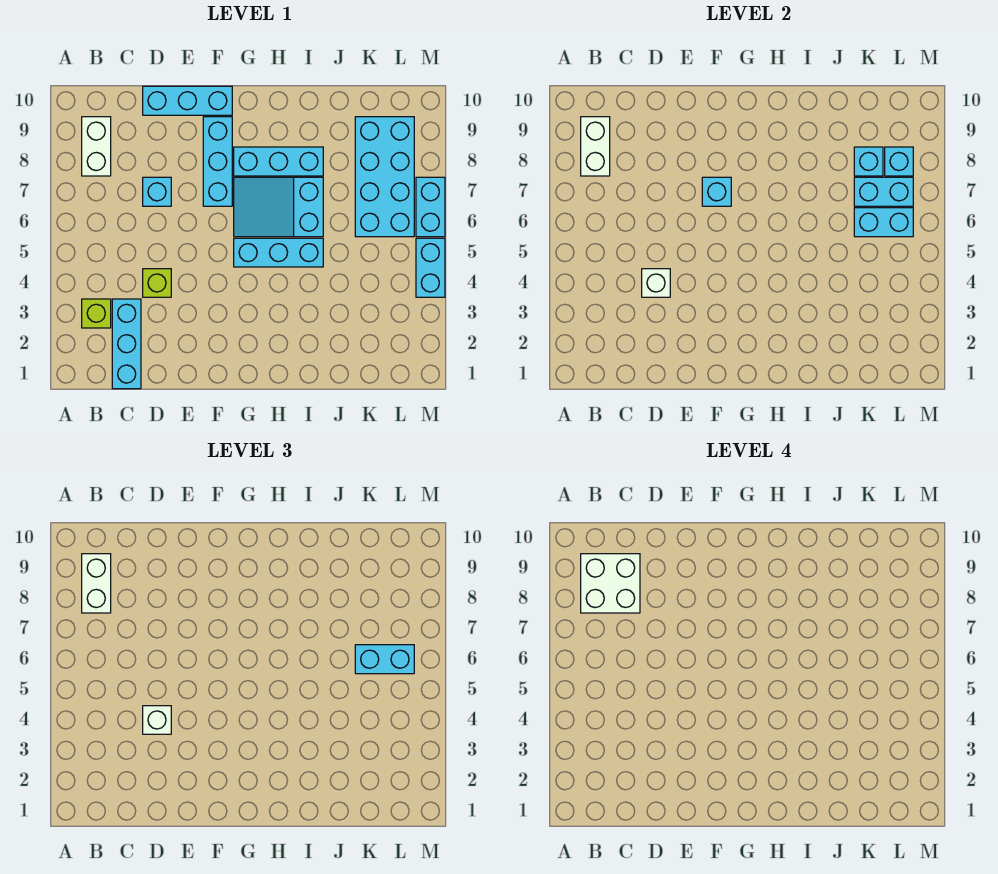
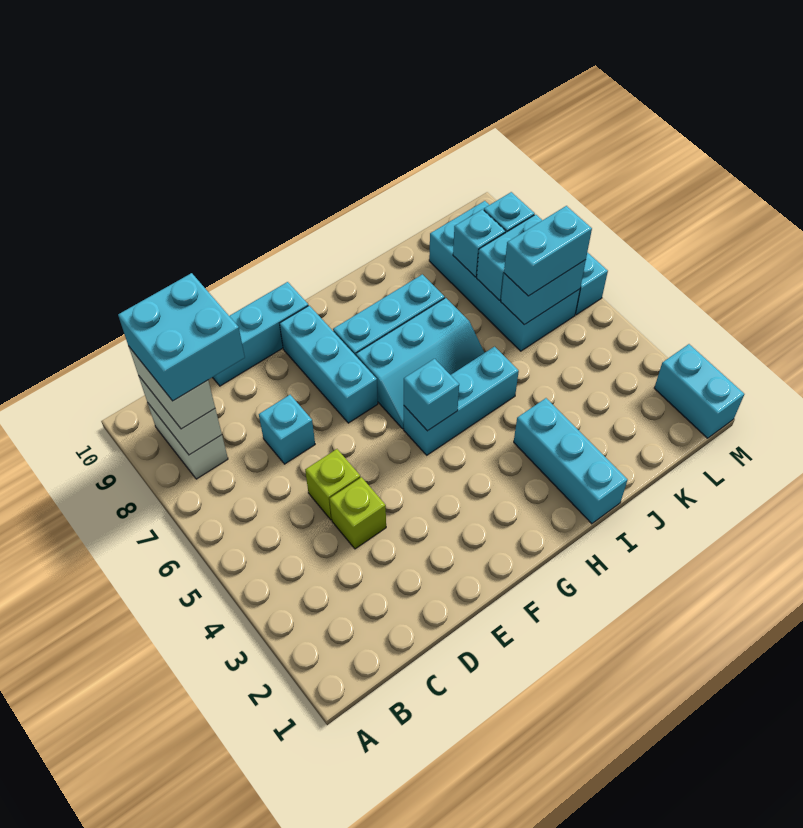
lime 1x1 brick [82,299,111,328] -> lime 1x1 brick moved to [305,449,360,520]
white 2x2 brick [581,554,640,613] -> cyan 2x2 brick [118,273,245,401]
cyan 1x3 brick [112,299,141,389] -> cyan 1x3 brick moved to [514,398,628,524]
white 1x1 brick [642,269,670,297] -> none
white 1x1 brick [143,706,171,734] -> none
cyan 1x1 brick [702,177,731,206] -> cyan 1x1 brick moved to [404,359,459,431]
cyan 2x3 slope [234,177,323,237] -> cyan 2x3 slope turned to [356,298,484,429]
cyan 1x2 brick [416,238,445,297] -> cyan 1x2 brick moved to [654,344,744,438]

